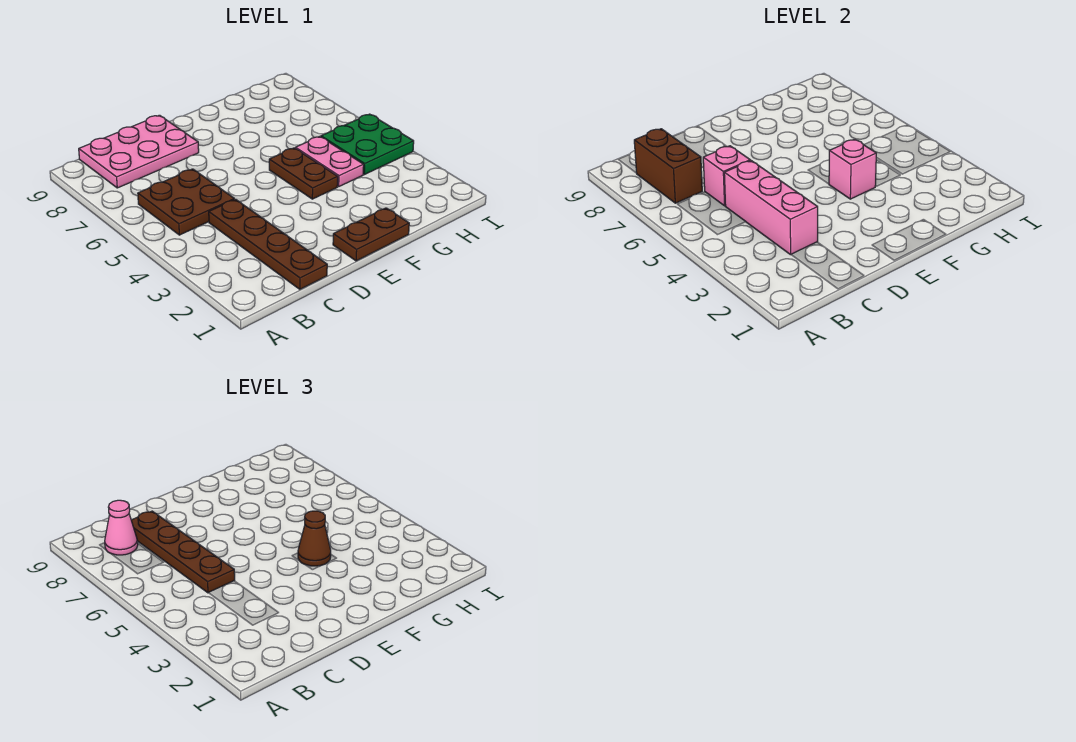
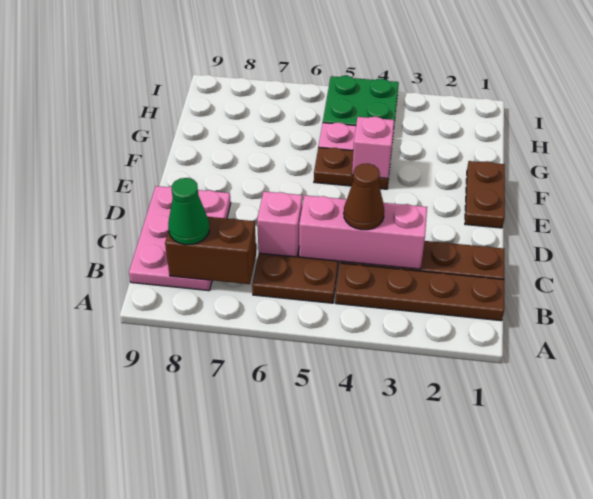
pink 1x1 cone [105,500,138,555] -> green 1x1 cone [168,178,209,245]
brown 1x4 plate [131,511,235,593] -> brown 1x4 plate moved to [335,263,504,321]
brown 1x1 cone [298,511,331,566] -> brown 1x1 cone moved to [344,163,384,230]

